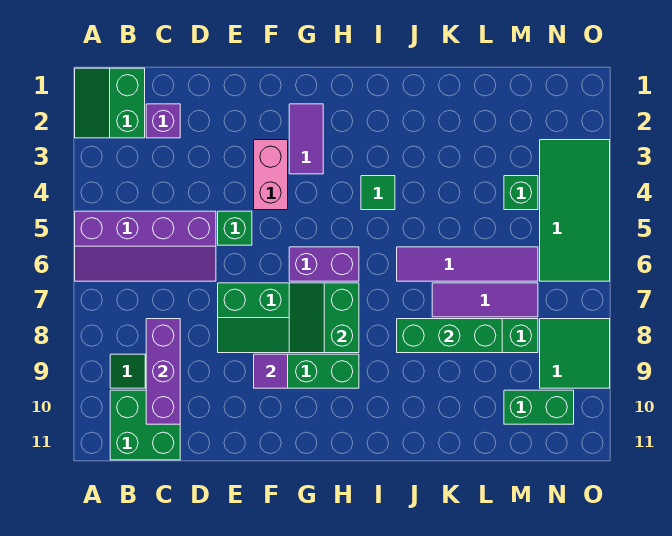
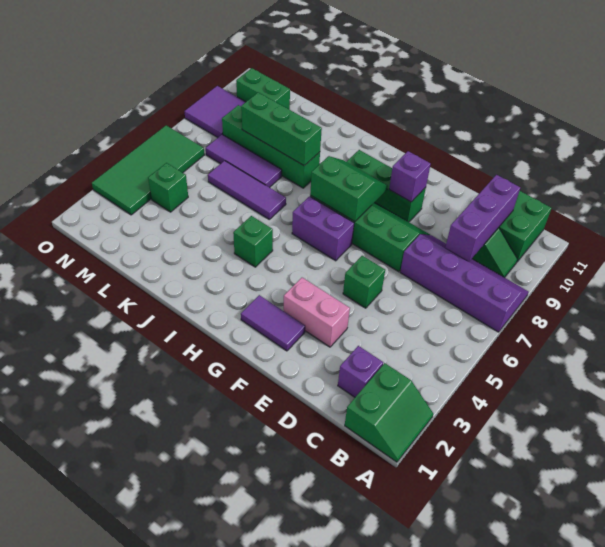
purple 2x4 slope [75,211,216,281] -> purple 2x4 slope moved to [400,234,529,332]
pink 1x2 brick [254,140,288,210] -> pink 1x2 brick turned to [284,278,350,347]
purple 1x1 tile [254,354,288,388] -> purple 1x1 brick [389,151,431,202]
purple 1x2 tile [289,104,323,174] -> purple 1x2 tile turned to [241,295,305,351]
green 2x2 slope [289,283,359,353] -> green 2x2 slope turned to [310,156,388,222]
green 1x1 tile [361,176,395,210] -> green 1x1 brick [233,216,273,267]
purple 1x4 tile [397,247,538,281] -> purple 1x3 tile [208,161,286,219]
green 2x2 tile [540,319,610,388] -> purple 2x2 tile [184,86,245,138]

